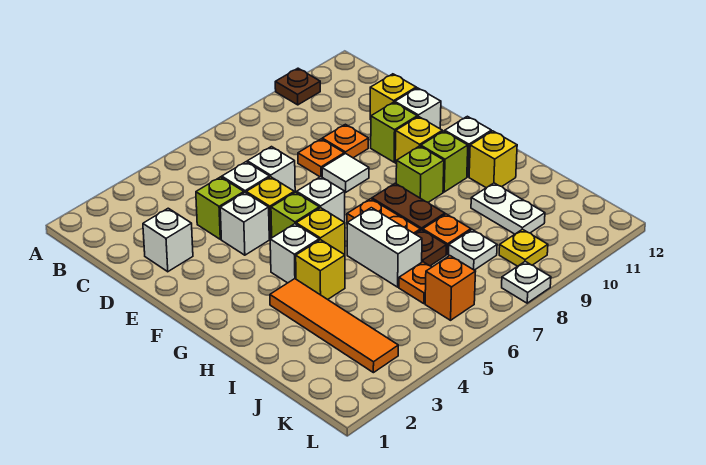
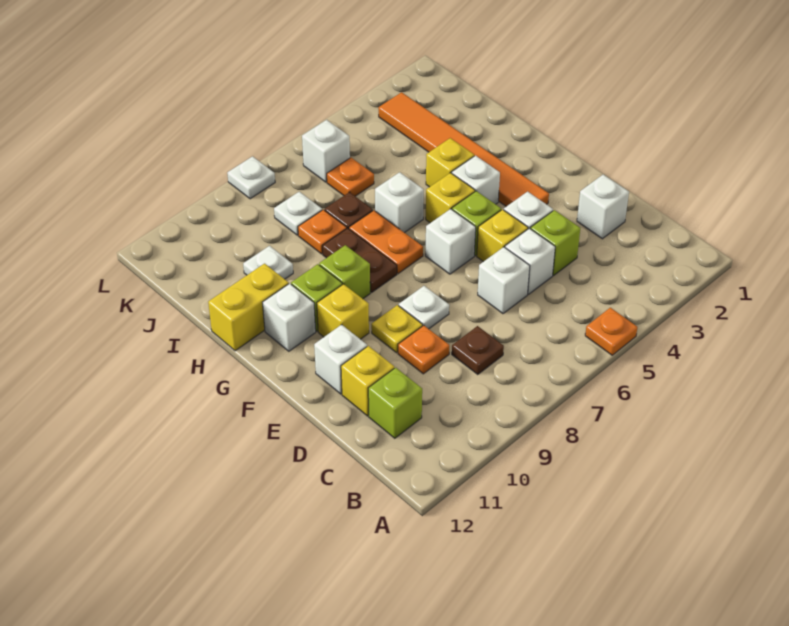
brown 1x1 plate [275,68,320,105] -> brown 1x1 plate moved to [452,326,504,374]
orange 1x1 plate [298,139,344,177] -> orange 1x1 plate moved to [585,308,637,355]
white 1x1 tile [322,153,369,192] -> white 1x1 plate [399,286,449,329]
lime 1x1 brick [371,102,417,162] -> lime 1x1 brick moved to [368,368,422,438]
orange 1x4 tile [270,279,398,373] -> orange 1x6 tile [378,92,549,206]
white 1x2 brick [347,208,422,287] -> white 1x1 brick [375,172,424,233]
yellow 1x1 brick [469,131,517,188] -> yellow 1x2 brick [208,264,289,351]
white 1x2 plate [471,183,545,234] -> white 1x1 plate [243,246,293,279]
orange 1x1 brick [425,256,476,320] -> white 1x1 brick [302,120,350,182]
yellow 1x1 plate [499,229,548,266] -> yellow 1x1 plate moved to [371,305,422,353]

